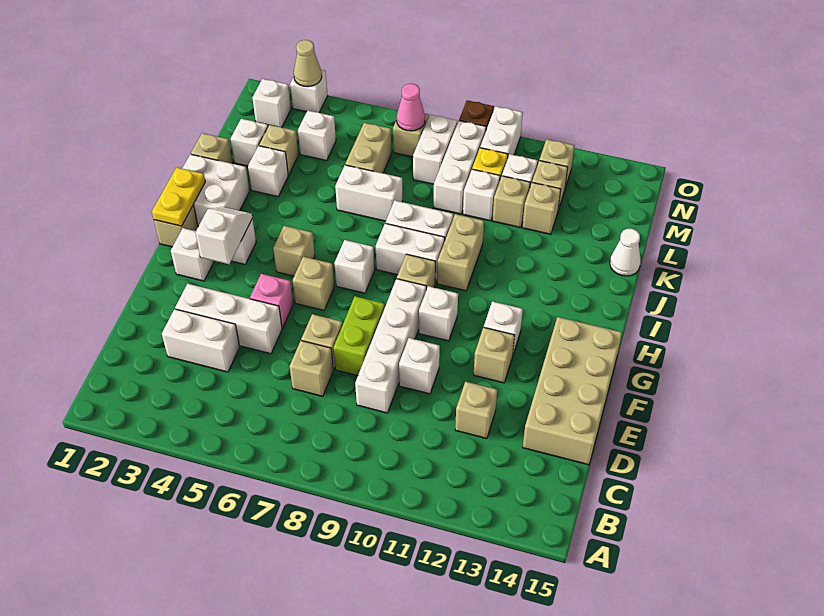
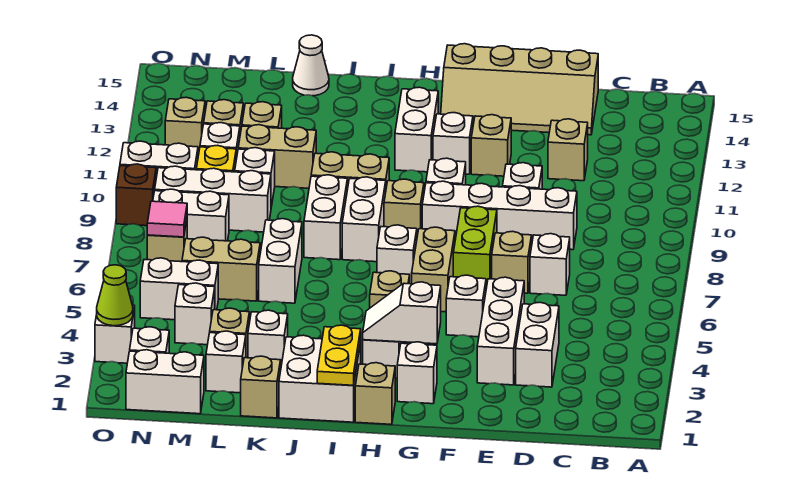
tan 1x1 brick [290,341,333,396] -> white 1x1 brick [530,234,570,295]
tan 2x4 brick [523,317,622,465] -> tan 2x4 slope [441,44,598,135]
lime 1x2 brick [334,296,385,376] -> lime 1x2 brick turned to [453,206,497,288]
pink 1x1 brick [250,274,293,328] -> white 1x1 brick [446,275,486,337]
tan 1x1 brick [293,257,334,310] -> tan 1x2 brick [412,227,455,312]
yellow 1x2 plate [152,167,205,226] -> yellow 1x2 plate turned to [317,325,361,385]
none -> white 1x2 brick [395,87,438,172]
tan 1x1 brick [493,176,530,228] -> tan 1x2 brick [238,125,316,188]
none -> white 1x2 brick [126,350,204,414]
none -> white 1x2 brick [140,258,218,320]
pink 1x1 cone [397,84,425,131] -> pink 1x1 tile [147,201,187,237]
tan 1x1 cone [294,40,322,87] -> lime 1x1 cone [97,265,133,326]

